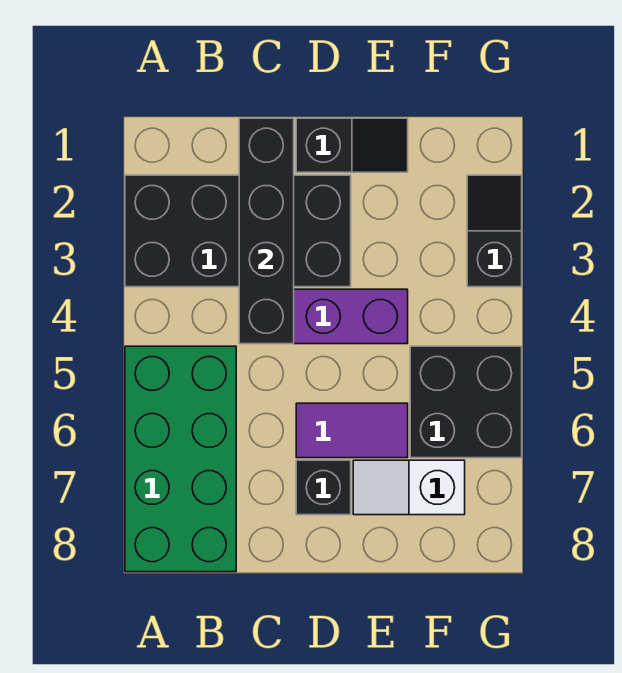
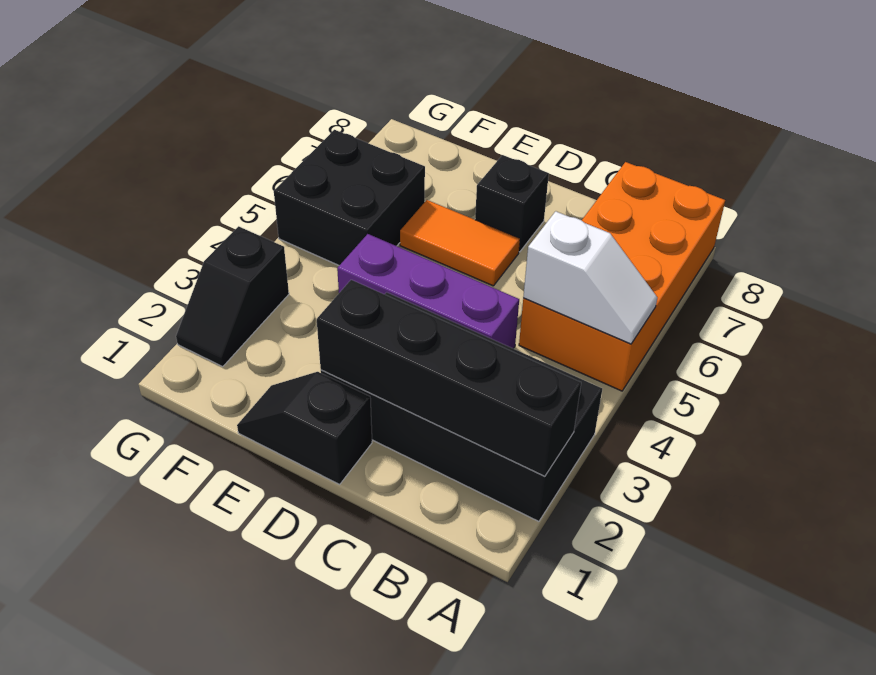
green 2x4 brick [125,346,236,572] -> orange 2x4 brick [519,162,725,391]
black 1x4 brick [239,118,294,344] -> black 1x4 brick turned to [317,280,581,476]
purple 1x2 tile [296,403,408,458] -> orange 1x2 tile [400,200,520,286]
white 1x2 slope [353,460,465,515] -> white 1x2 slope moved to [523,211,658,344]

